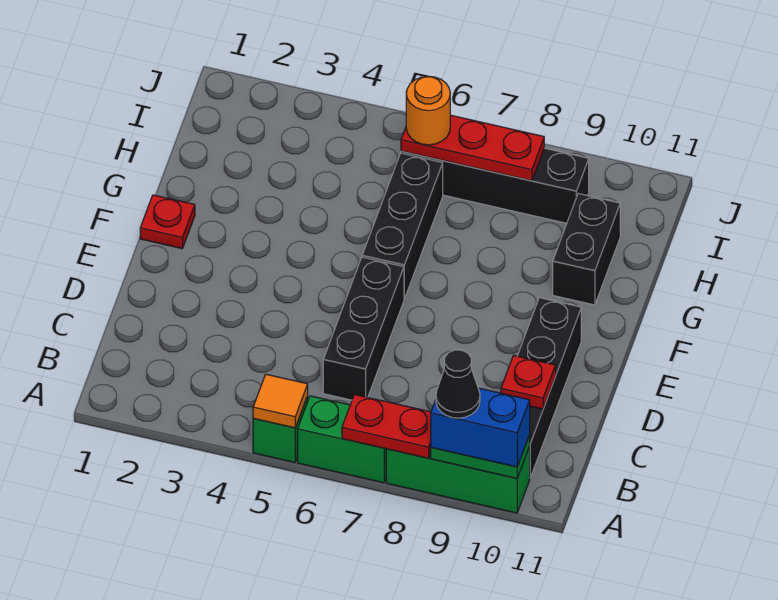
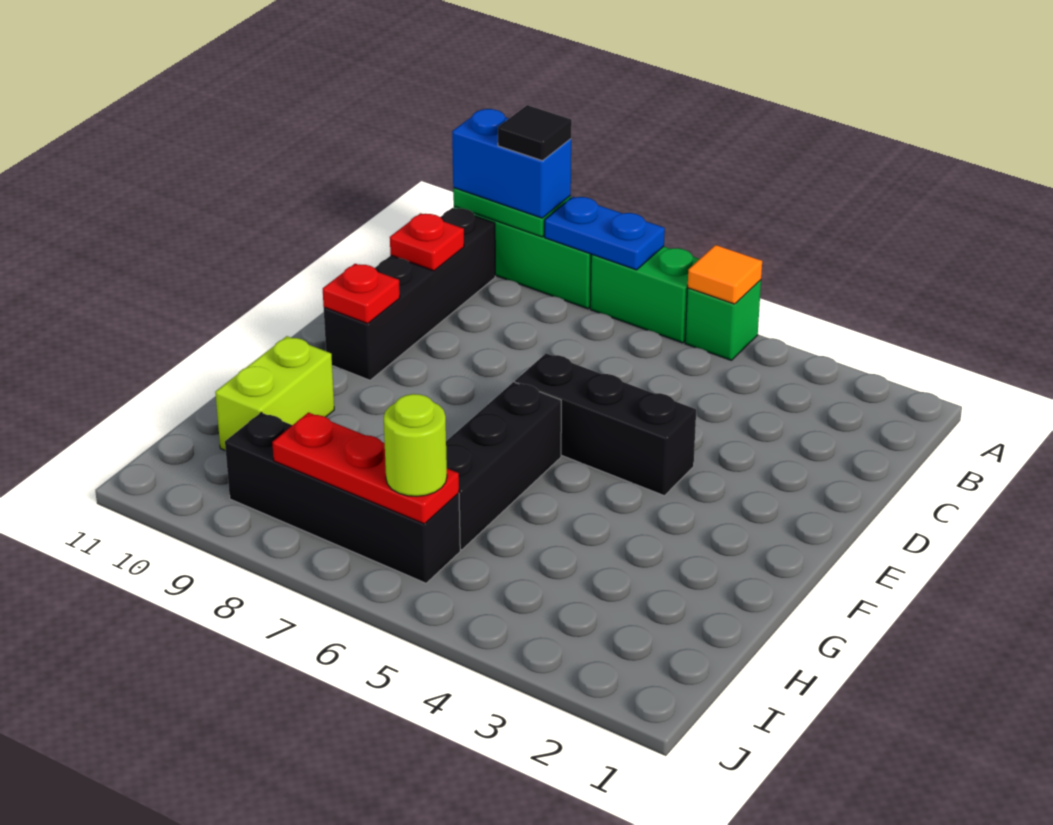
red 1x2 plate [342,395,431,458] -> blue 1x2 plate [545,197,665,270]
black 1x1 cone [436,350,480,418] -> black 1x1 tile [498,105,572,161]
black 1x3 brick [323,257,404,400] -> black 1x3 brick turned to [515,353,696,496]
red 1x1 plate [140,195,195,248] -> red 1x1 plate moved to [323,264,400,324]
black 1x2 brick [553,194,620,305] -> lime 1x2 brick [215,336,334,451]
orange 1x1 round brick [406,76,450,145] -> lime 1x1 round brick [384,394,447,496]

